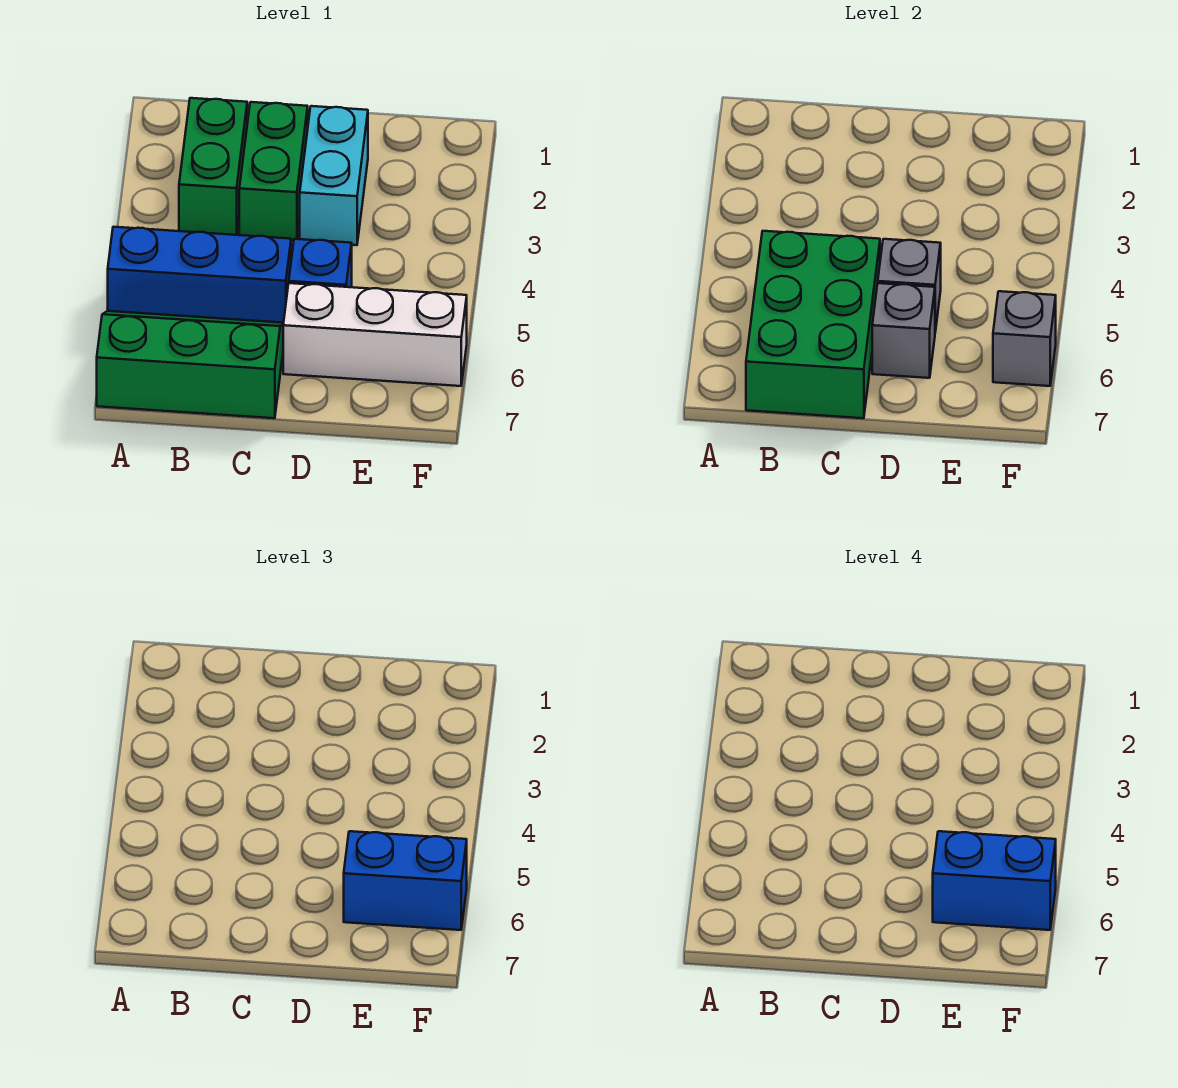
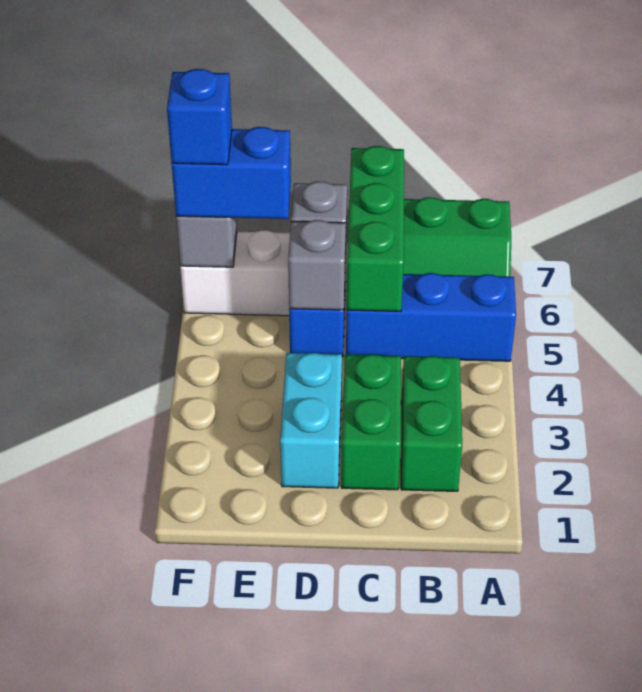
green 2x3 brick [746,231,880,418] -> green 1x3 brick [347,146,404,312]
blue 1x2 brick [933,831,1056,930] -> blue 1x1 brick [167,69,232,165]

